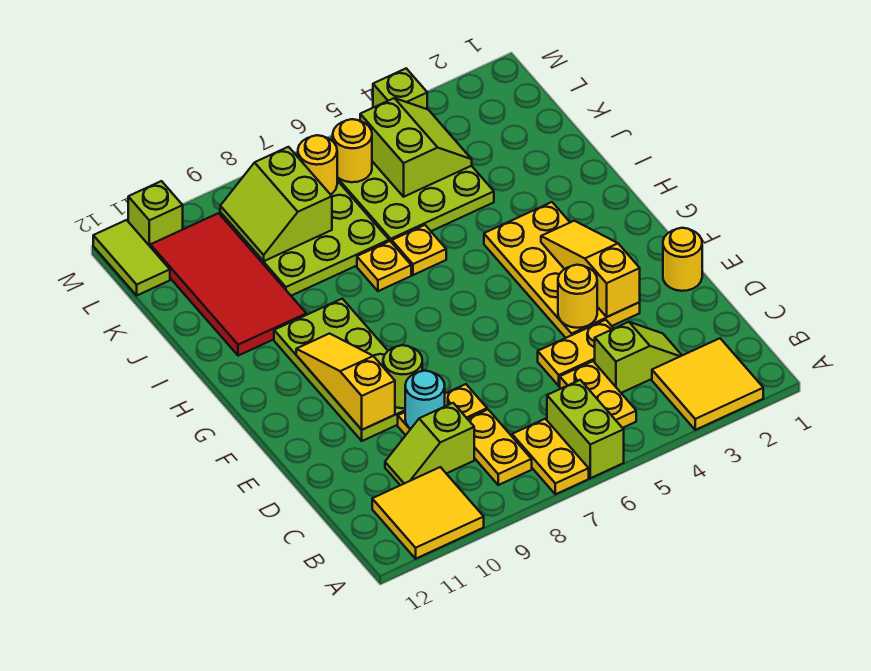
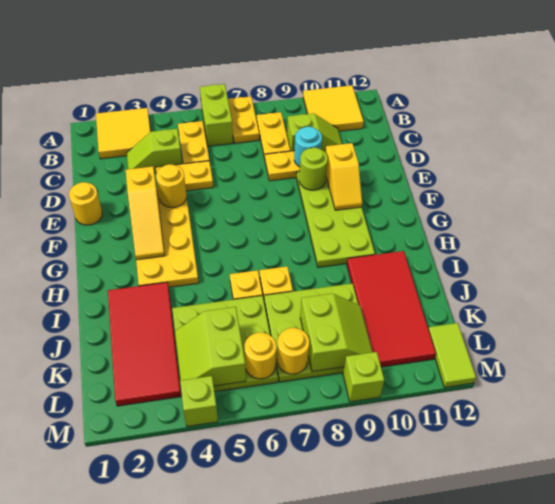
yellow 1x3 slope [296,334,395,430] -> yellow 1x2 slope [326,143,362,210]
none -> red 2x4 tile [108,282,181,406]
lime 1x1 brick [128,181,183,246] -> lime 1x1 brick moved to [343,352,385,402]

